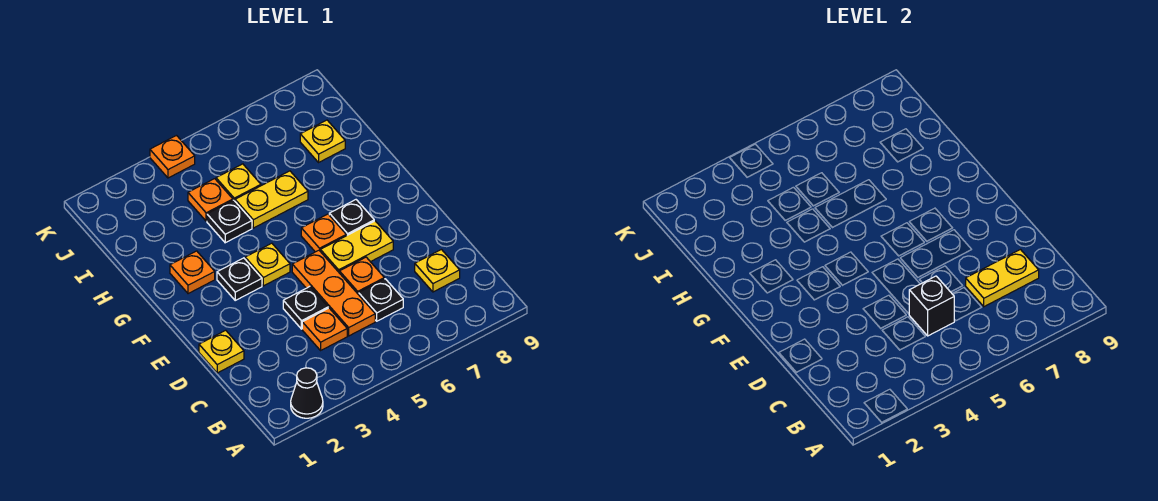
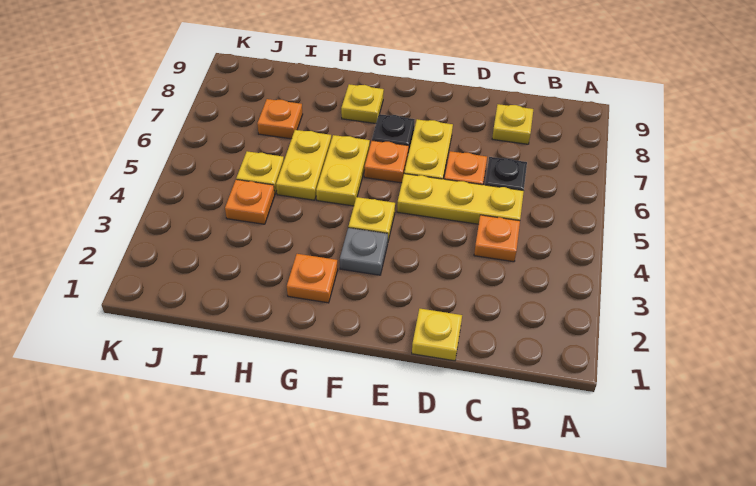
black 1x1 cone [291,368,323,418] -> none
orange 1x3 plate [292,250,375,336] -> yellow 1x3 plate [397,174,524,224]
black 1x1 brick [909,276,954,336] -> none
yellow 1x2 plate [966,250,1039,307] -> yellow 1x2 plate moved to [316,135,370,206]
black 1x1 plate [283,287,328,329] -> none
black 1x1 plate [217,258,262,300] -> grey 1x1 plate [340,228,388,275]
black 1x1 plate [207,200,252,243] -> none
yellow 1x1 plate [300,120,345,162] -> yellow 1x1 plate moved to [341,84,384,123]
orange 1x1 plate [150,136,195,178] -> orange 1x1 plate moved to [257,99,303,139]

